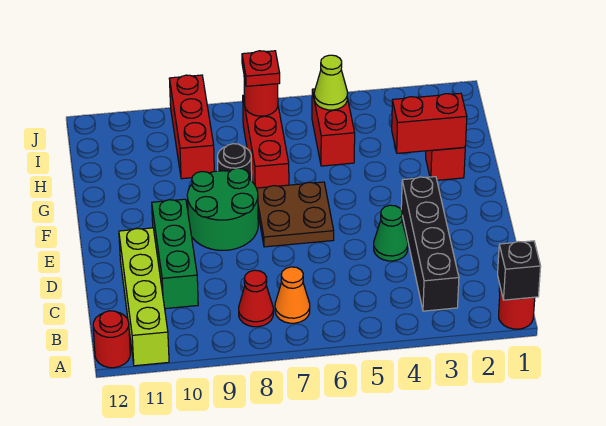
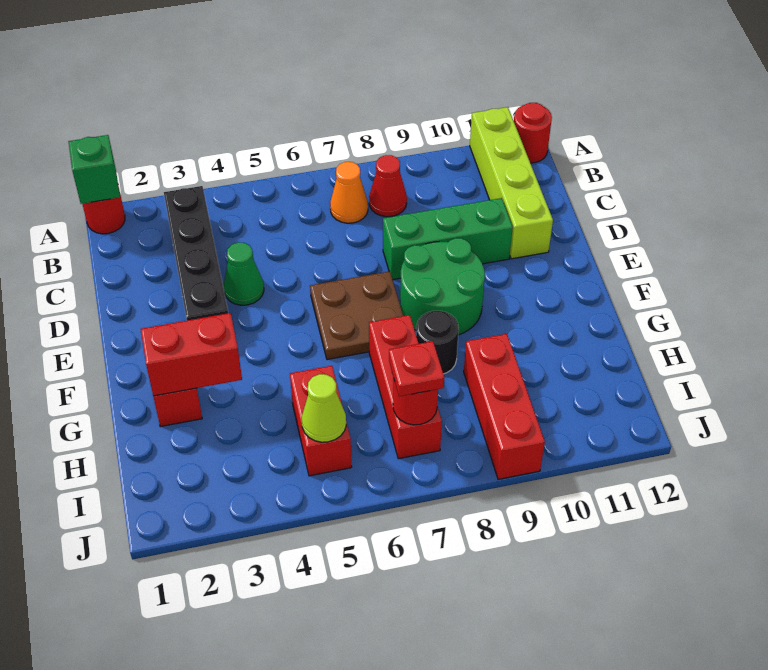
black 1x1 brick [498,241,541,300] -> green 1x1 brick [68,135,120,204]
green 1x3 brick [152,199,198,309] -> green 1x3 brick turned to [383,198,513,279]

